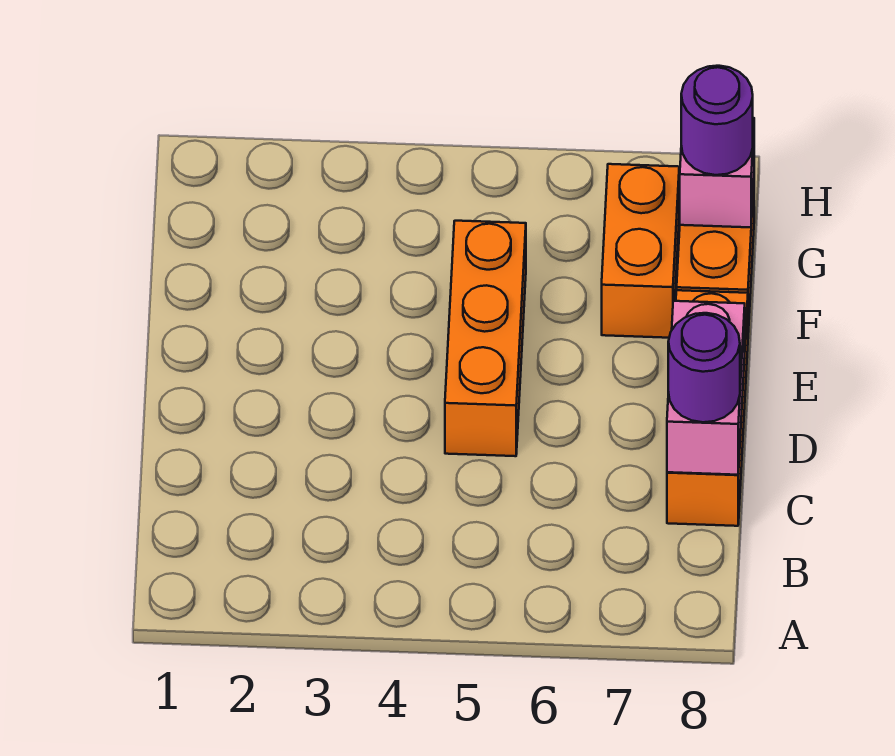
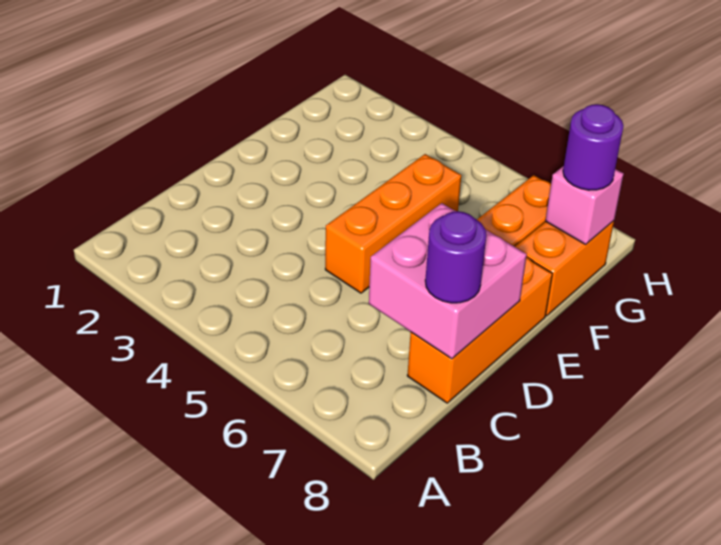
pink 1x2 brick [667,301,745,475] -> pink 2x2 brick [369,203,527,359]

